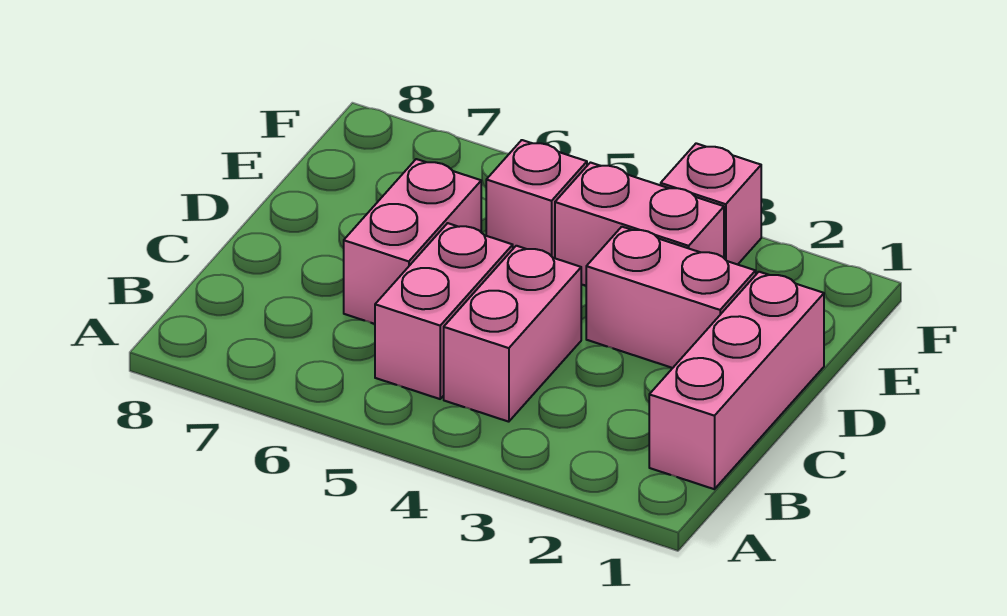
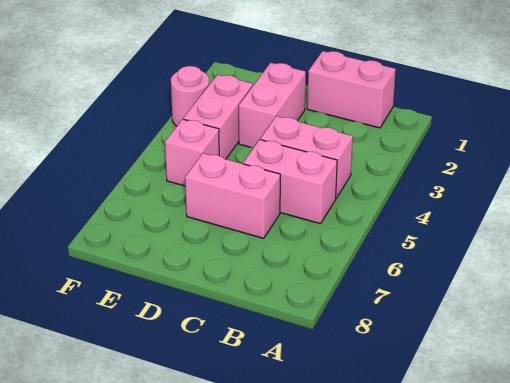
pink 1x3 brick [649,272,824,489] -> pink 1x2 brick [307,51,396,128]
pink 1x1 brick [661,143,761,265] -> pink 1x1 round brick [171,66,209,126]

